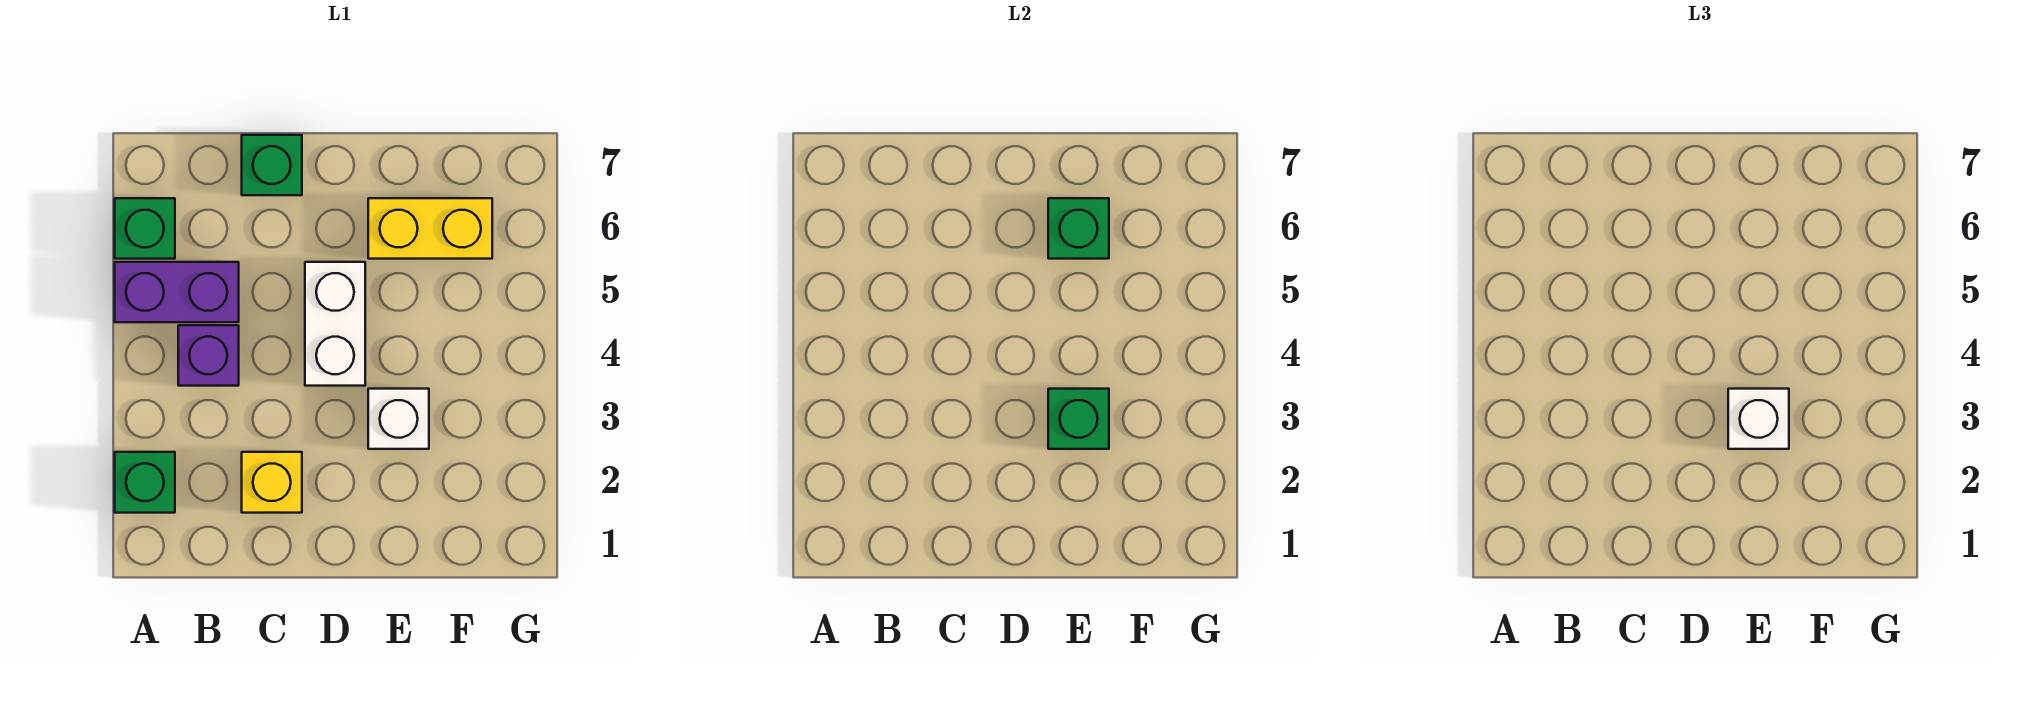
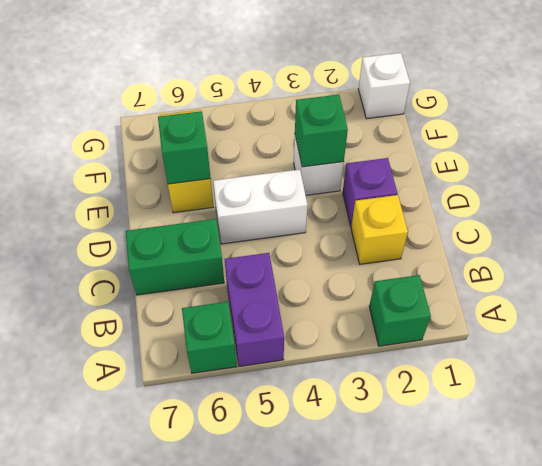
purple 1x1 brick [178,325,239,386] -> purple 1x1 brick moved to [343,158,397,226]
green 1x1 brick [242,135,302,195] -> green 1x2 brick [126,219,224,295]
white 1x1 brick [1728,389,1789,449] -> white 1x1 brick moved to [358,53,410,119]

